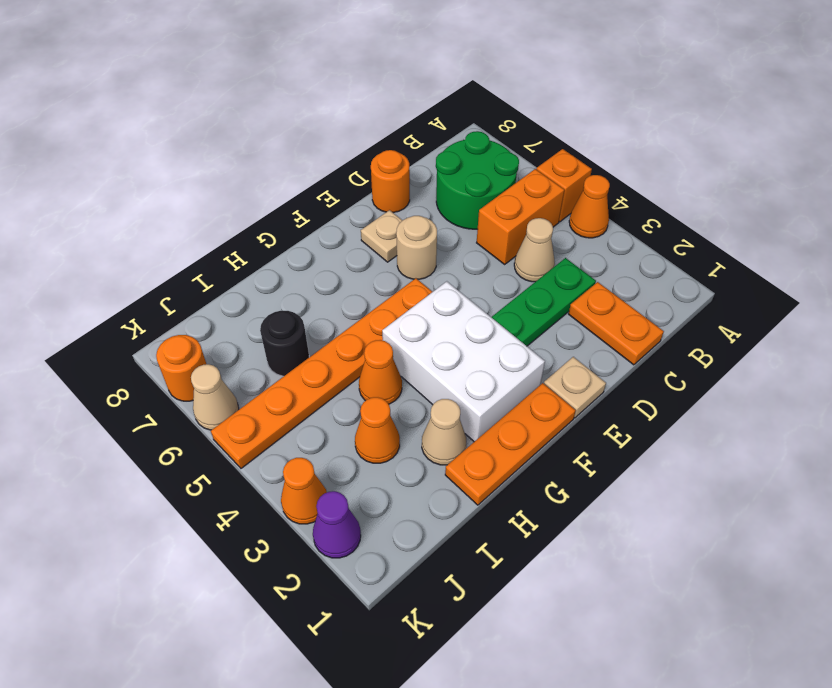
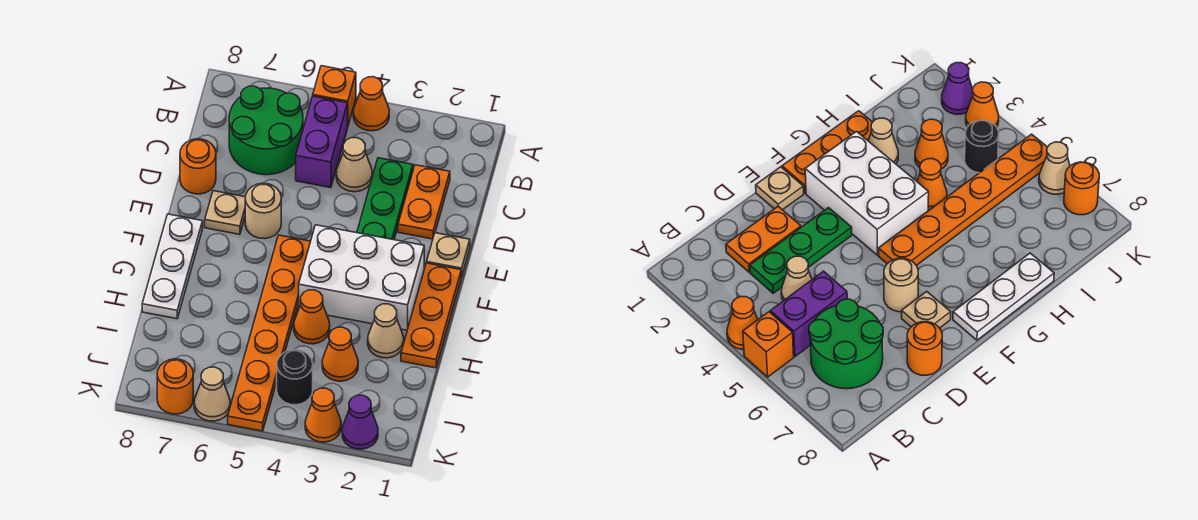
orange 1x2 brick [477,169,564,264] -> purple 1x2 brick [296,96,348,188]
orange 1x2 plate [569,282,664,365] -> orange 1x2 plate turned to [398,165,450,239]
none -> white 1x3 plate [142,214,203,319]
black 1x1 round brick [260,310,309,376] -> black 1x1 round brick moved to [277,350,313,405]

